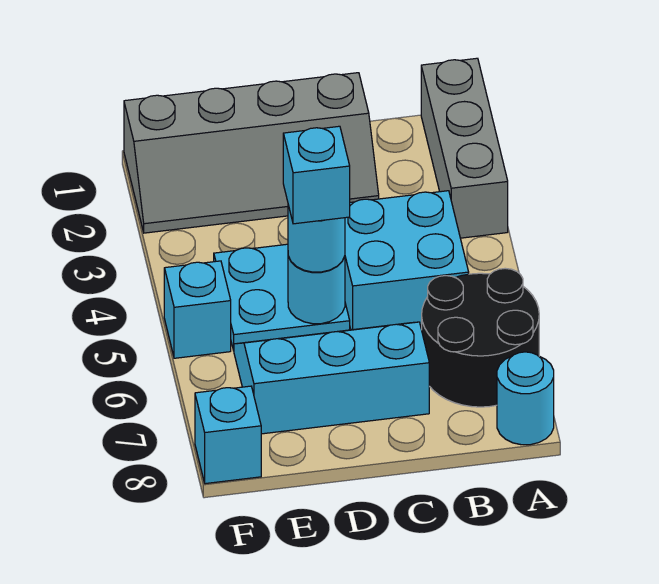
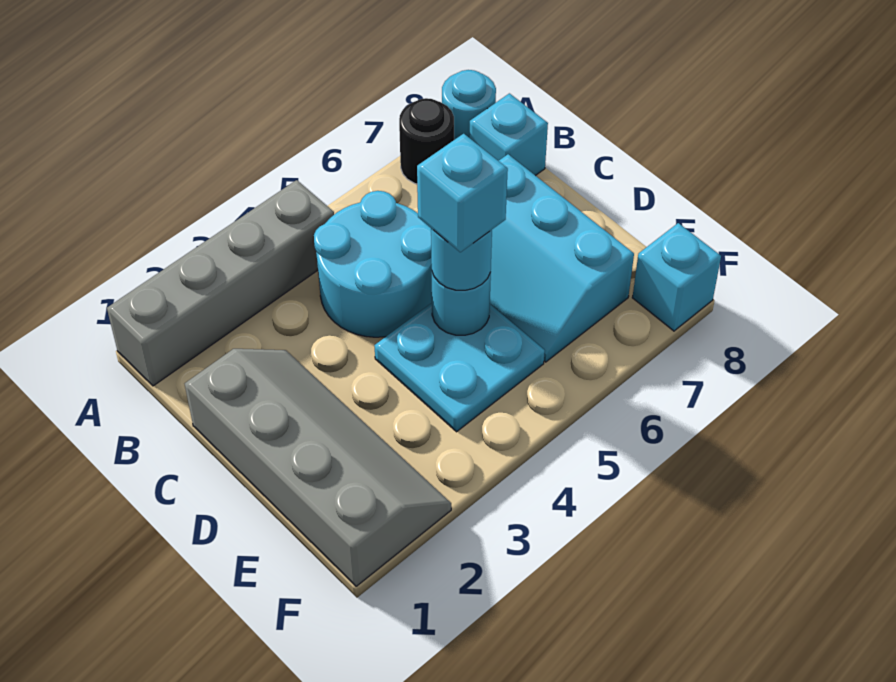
grey 1x3 brick [421,58,508,238] -> grey 1x4 brick [107,180,334,386]
black 2x2 round brick [422,268,539,407] -> black 1x1 round brick [399,98,454,184]
cyan 2x2 brick [345,191,469,330] -> cyan 2x2 round brick [314,191,432,337]
cyan 1x1 brick [164,261,231,358] -> cyan 1x1 brick moved to [469,93,548,176]

